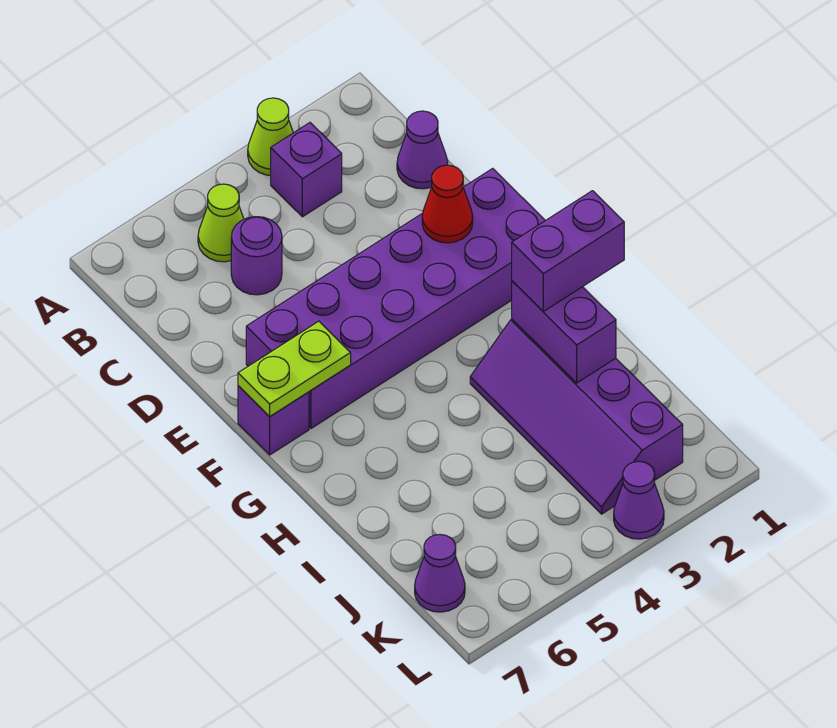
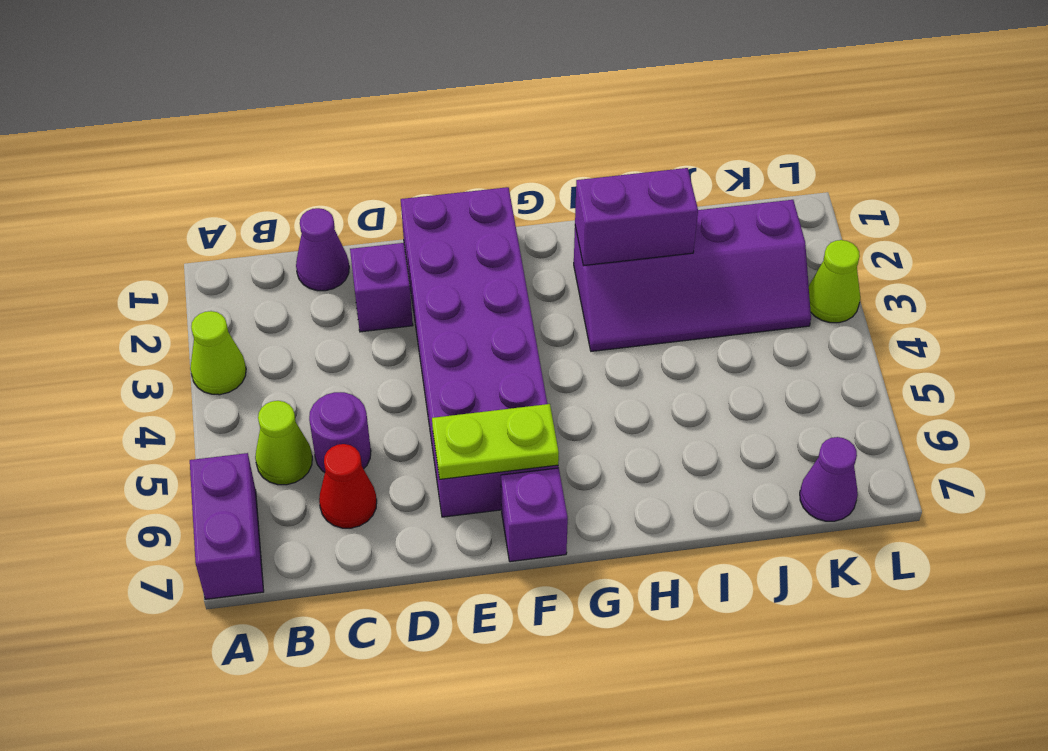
purple 1x1 brick [271,123,342,217] -> purple 1x1 brick moved to [350,243,413,332]
red 1x1 cone [422,165,473,243] -> red 1x1 cone moved to [319,444,377,528]
lime 1x2 plate [238,321,351,417] -> lime 1x2 plate turned to [432,404,559,479]
purple 1x2 brick [512,191,624,311] -> purple 1x2 brick moved to [190,453,264,599]
purple 1x1 cone [614,461,664,539] -> lime 1x1 cone [809,240,860,323]

